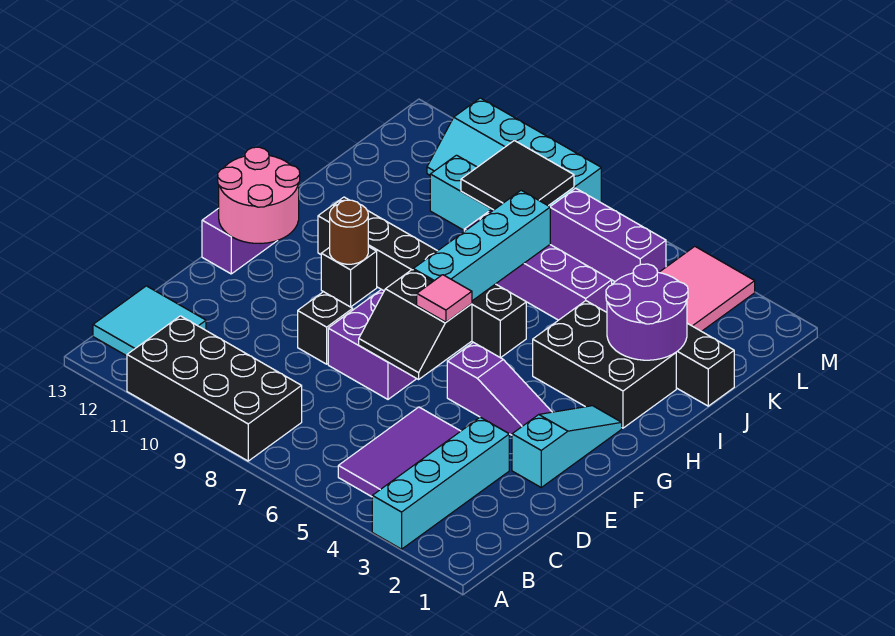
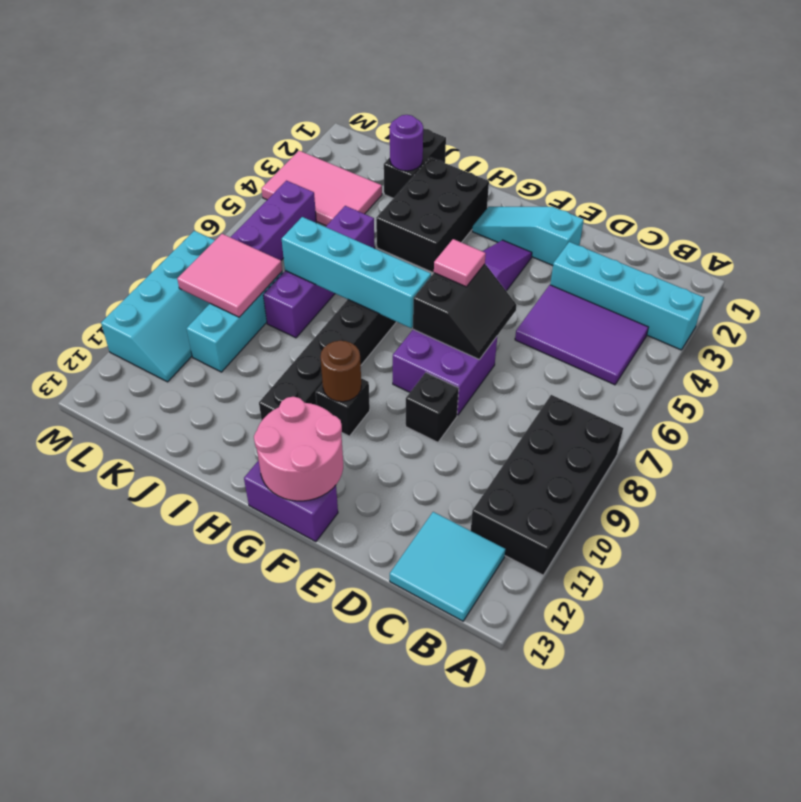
purple 2x2 round brick [606,264,688,360] -> purple 1x1 round brick [390,115,423,171]
black 2x2 tile [461,141,574,210] -> pink 2x2 tile [177,234,282,317]

